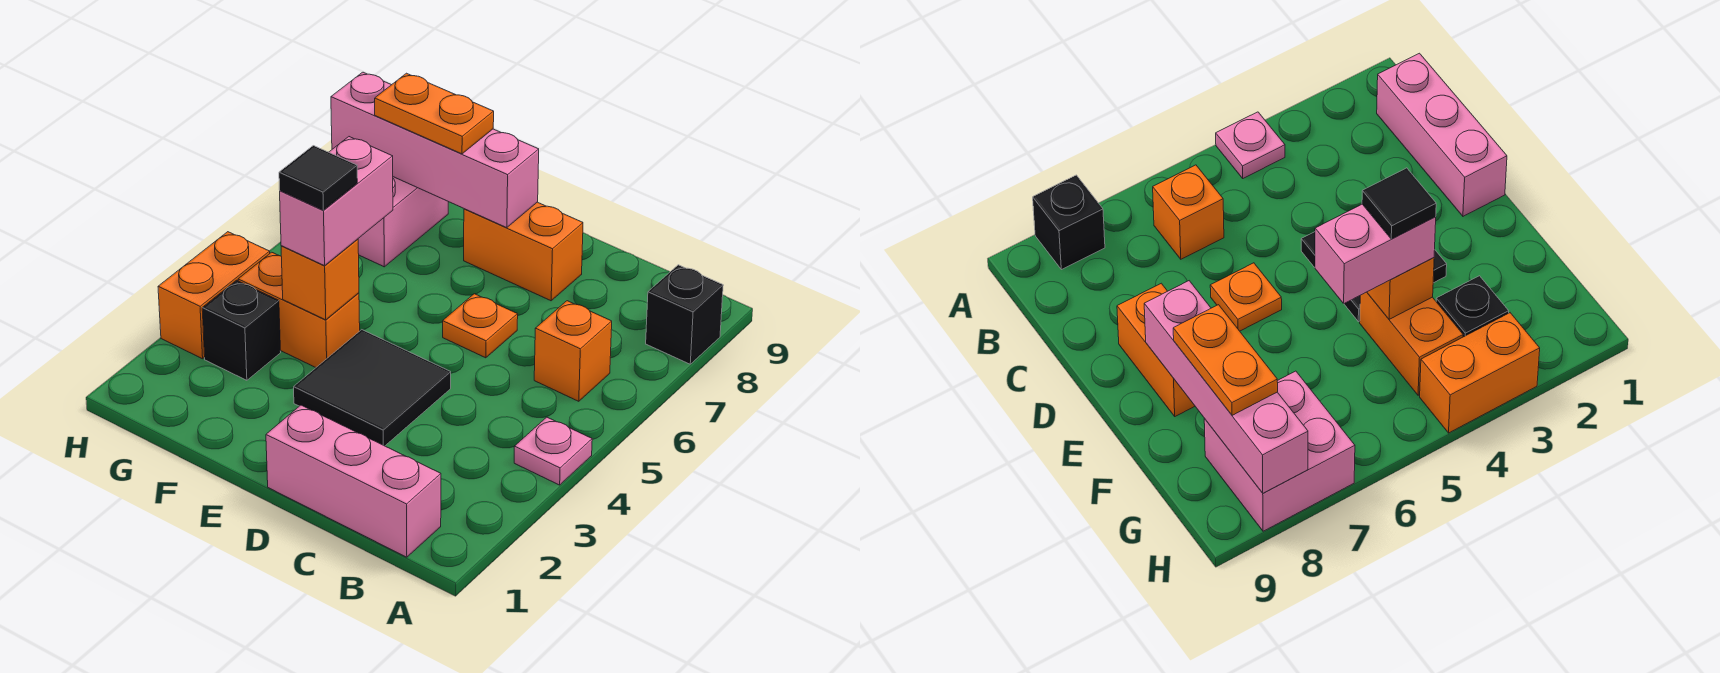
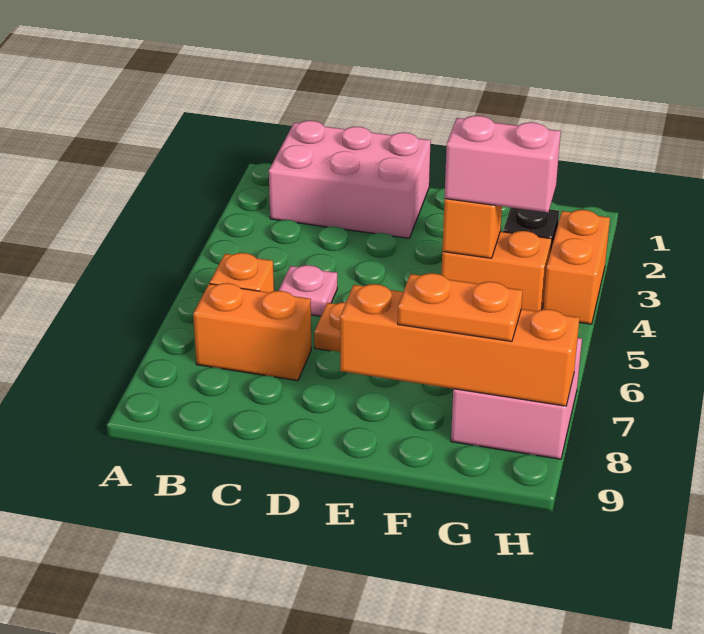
pink 1x1 plate [514,417,592,485] -> pink 1x1 plate moved to [279,265,337,316]
black 1x1 brick [646,265,723,364] -> none
pink 1x3 brick [266,405,441,557] -> pink 2x3 brick [269,121,431,238]
black 2x2 tile [294,330,451,446] -> none
orange 1x2 brick [464,202,583,301] -> orange 1x2 brick moved to [193,283,311,381]
pink 1x4 brick [331,72,539,228] -> orange 1x4 brick [340,284,579,406]
pink 1x2 brick [280,137,393,266] -> pink 1x2 brick turned to [444,116,561,212]
black 1x1 tile [279,146,357,210] -> none

